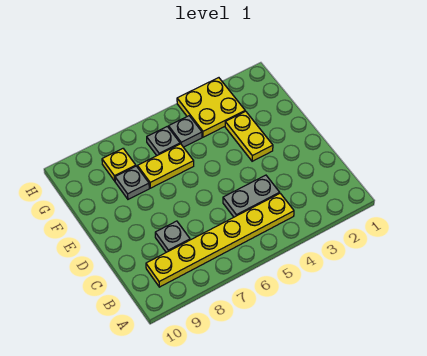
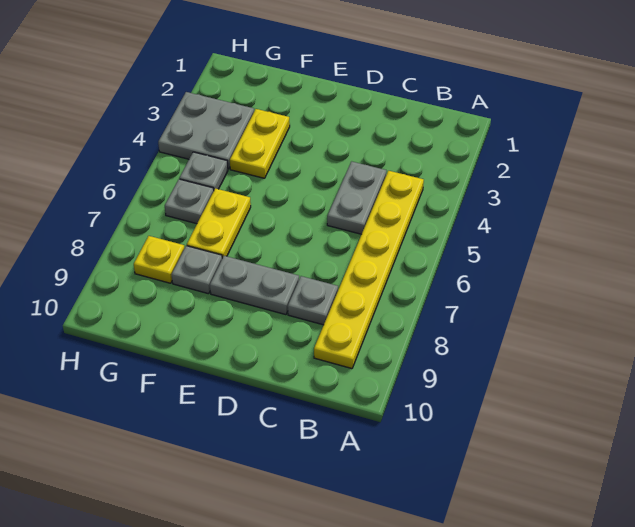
none -> grey 1x2 plate [210,256,299,315]
yellow 1x2 plate [225,111,273,161] -> yellow 1x2 plate turned to [230,109,290,178]
yellow 2x2 plate [177,78,245,137] -> grey 2x2 plate [158,92,254,169]

